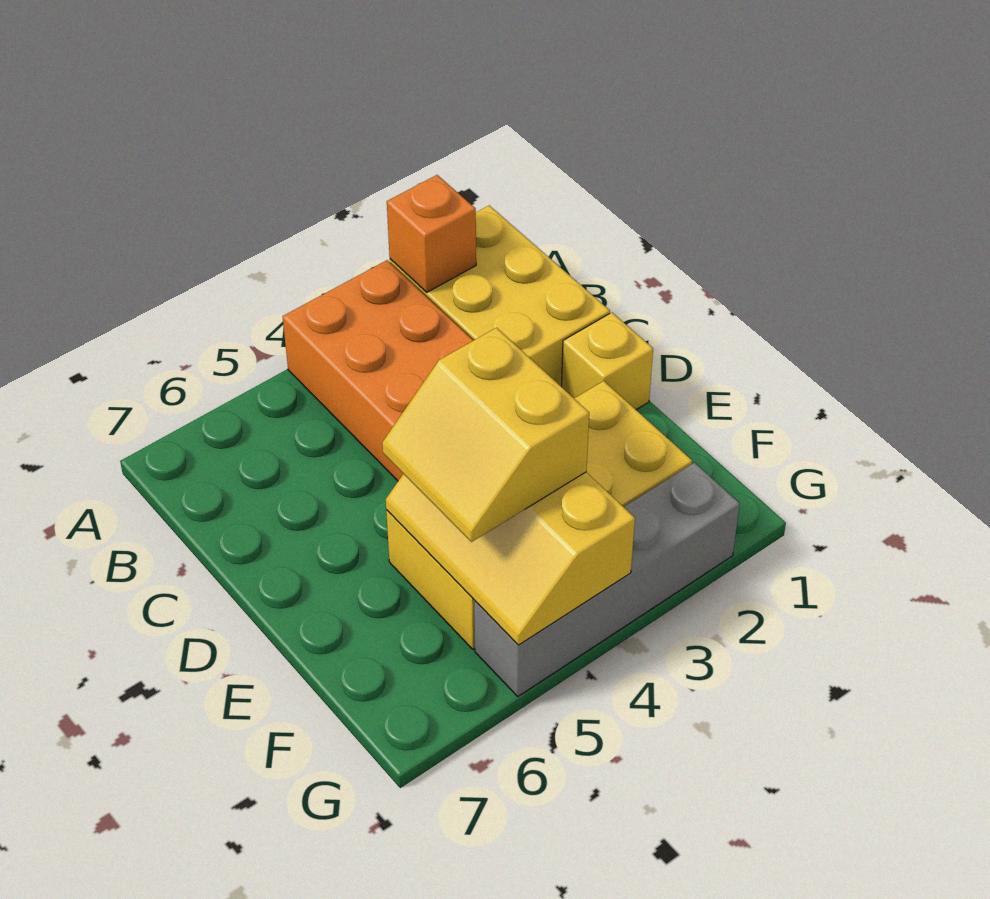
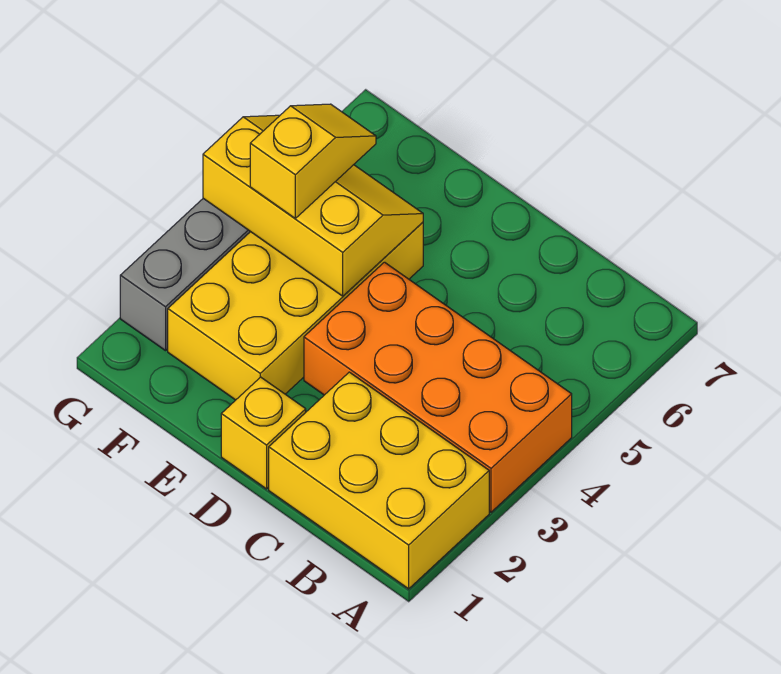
orange 1x1 brick [387,175,476,292] -> none
yellow 2x2 slope [382,328,589,542] -> yellow 1x2 slope [250,104,376,218]

